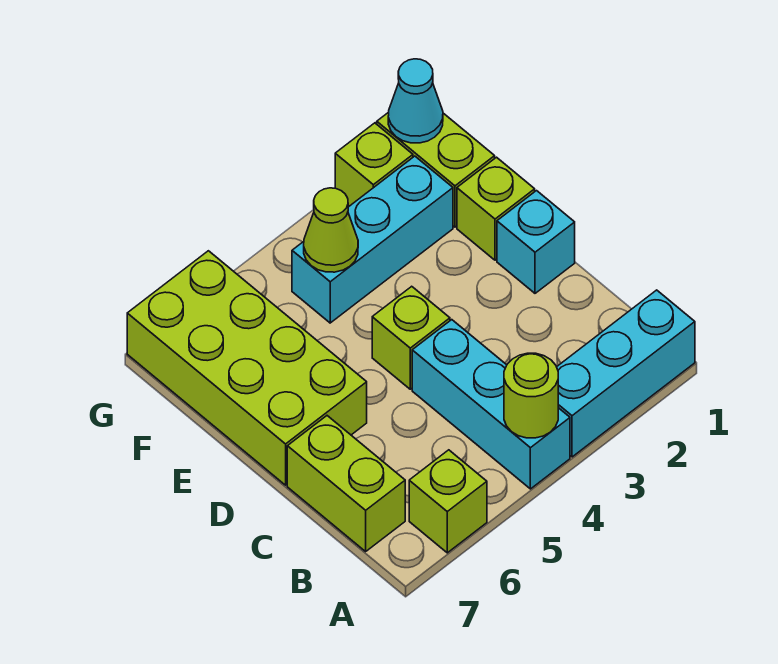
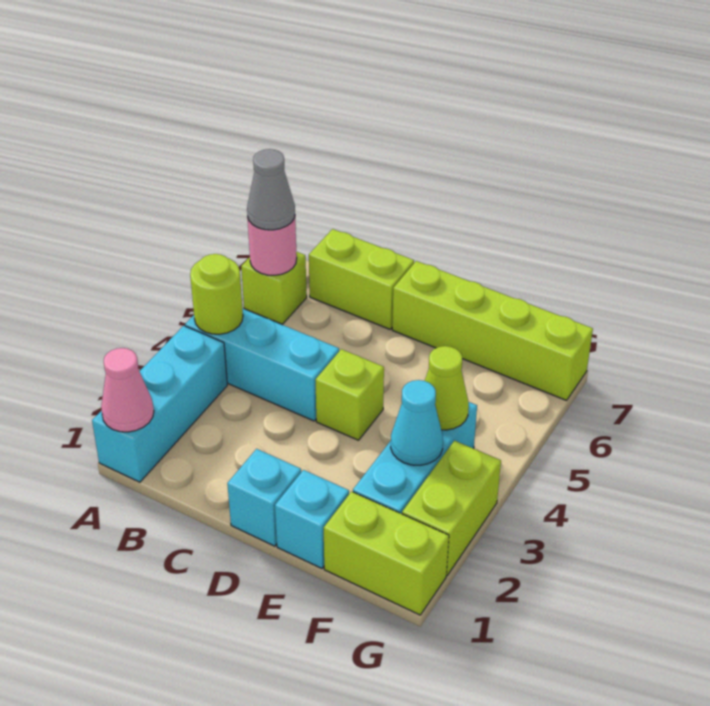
none -> pink 1x1 cone [101,348,154,432]
none -> pink 1x1 round brick [248,218,297,275]
none -> grey 1x1 cone [247,149,295,230]
lime 2x4 brick [127,251,367,485] -> lime 1x4 brick [392,261,593,400]
lime 1x1 brick [457,157,535,260] -> cyan 1x1 brick [275,470,349,568]
cyan 1x1 cone [388,59,443,143] -> cyan 1x1 cone moved to [391,380,443,465]
lime 1x1 brick [335,123,413,206] -> lime 1x2 brick [402,441,501,575]

